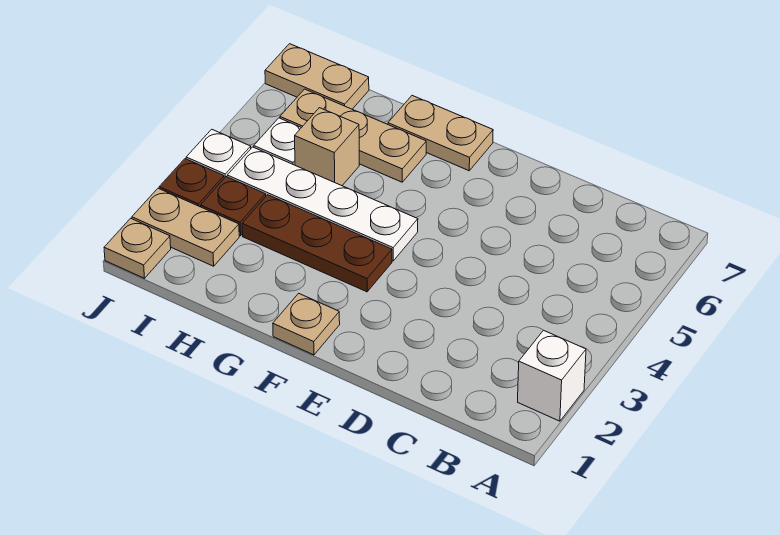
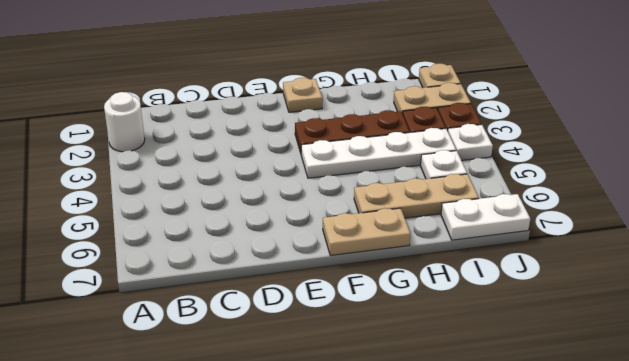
white 1x1 brick [518,330,586,421] -> white 1x1 round brick [104,92,145,152]
tan 1x1 brick [295,108,359,186] -> none
tan 1x2 plate [265,44,369,109] -> white 1x2 plate [441,194,530,240]

